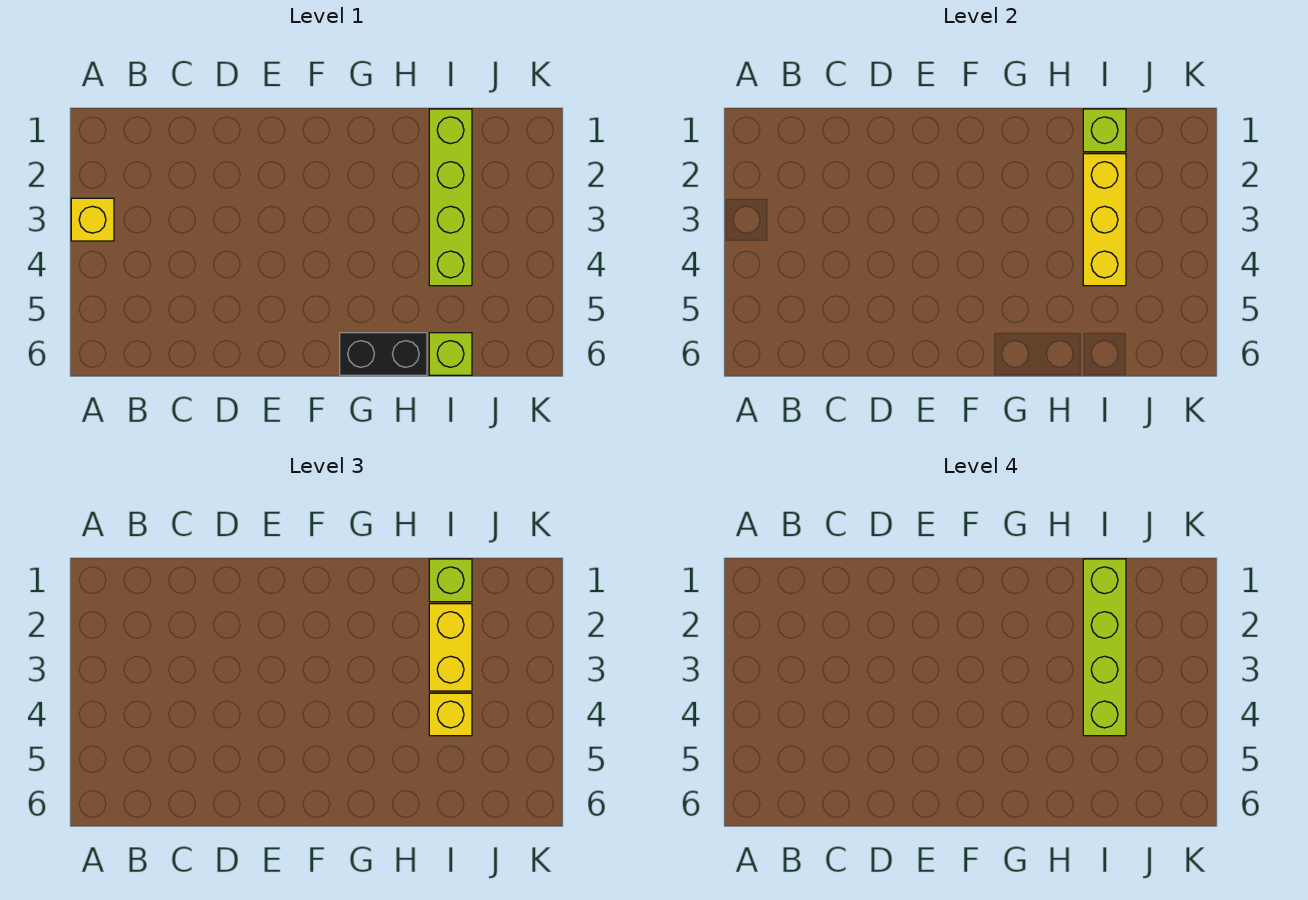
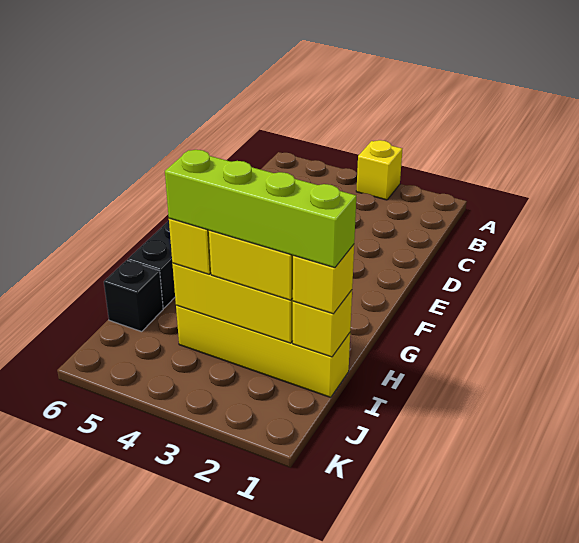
lime 1x4 brick [429,109,472,286] -> yellow 1x4 brick [176,305,350,397]
lime 1x1 brick [1083,109,1126,152] -> yellow 1x1 brick [293,290,352,357]
lime 1x1 brick [429,559,472,602] -> yellow 1x1 brick [292,244,354,314]
lime 1x1 brick [429,333,472,375] -> black 1x1 brick [104,260,163,332]

